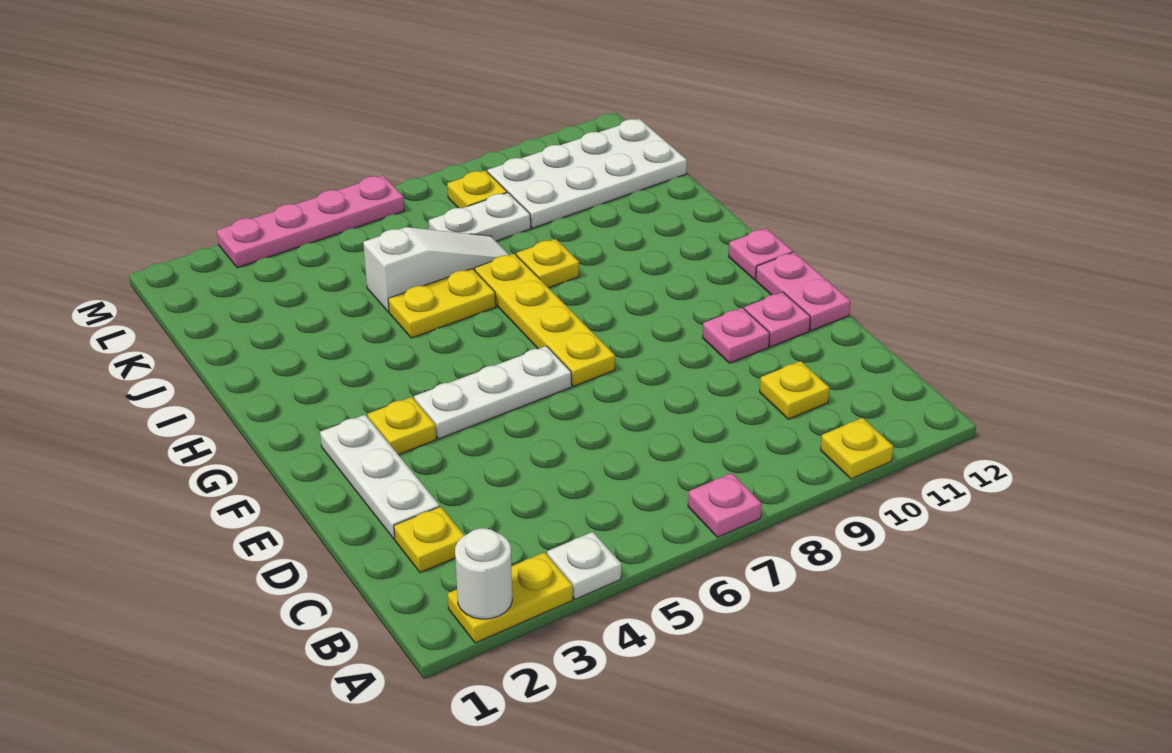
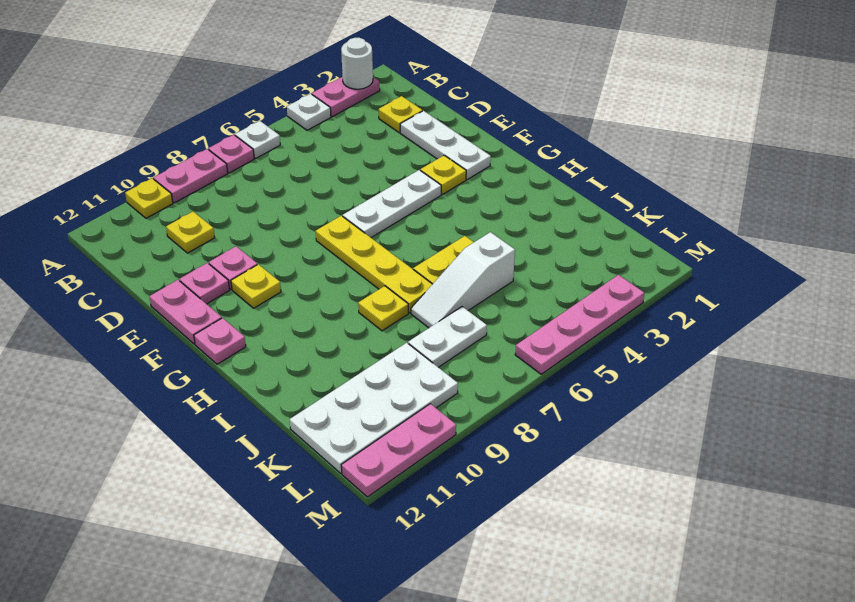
yellow 1x2 plate [448,552,573,643] -> pink 1x2 plate [312,77,380,117]
none -> white 1x1 plate [235,121,280,158]
none -> pink 1x2 plate [154,149,228,203]
yellow 1x1 plate [447,170,507,208] -> yellow 1x1 plate moved to [231,264,281,308]
none -> pink 1x3 plate [341,404,456,497]

